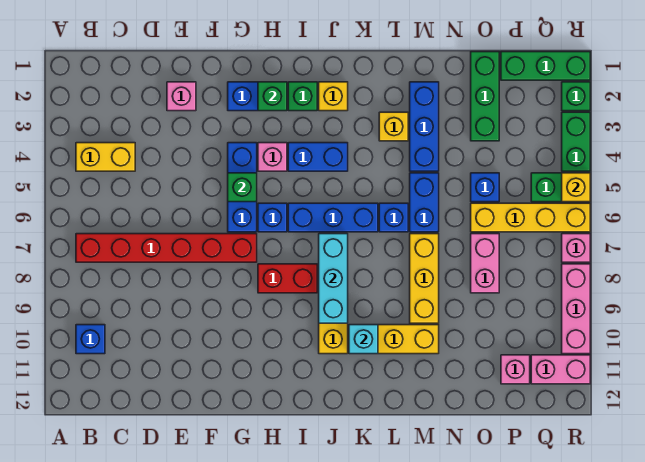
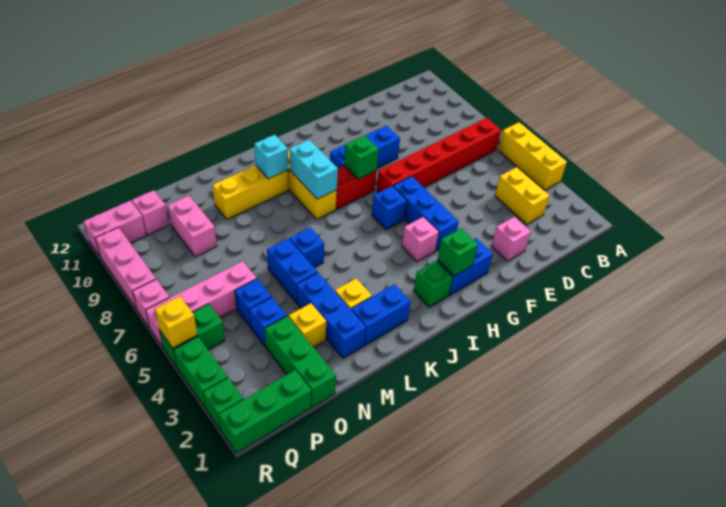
yellow 1x2 brick [76,143,135,171] -> yellow 1x2 brick turned to [495,167,550,224]
blue 1x1 brick [76,325,105,354] -> blue 1x1 brick moved to [249,297,287,346]
green 1x1 brick [228,173,257,202] -> green 1x1 brick moved to [344,135,379,179]
blue 1x2 brick [288,143,348,171] -> blue 1x2 brick moved to [351,284,411,345]
blue 1x3 brick [288,203,378,232] -> blue 1x3 brick moved to [330,125,400,168]
yellow 1x1 brick [319,82,348,111] -> yellow 1x1 brick moved to [289,303,326,347]
cyan 1x3 brick [319,234,348,323] -> cyan 1x2 brick [290,140,338,199]
yellow 1x3 brick [410,234,439,323] -> yellow 1x3 brick moved to [498,122,567,190]
yellow 1x4 brick [471,203,590,232] -> pink 1x4 brick [146,261,257,347]
pink 1x2 brick [471,234,499,293] -> pink 1x2 brick moved to [167,196,217,257]

